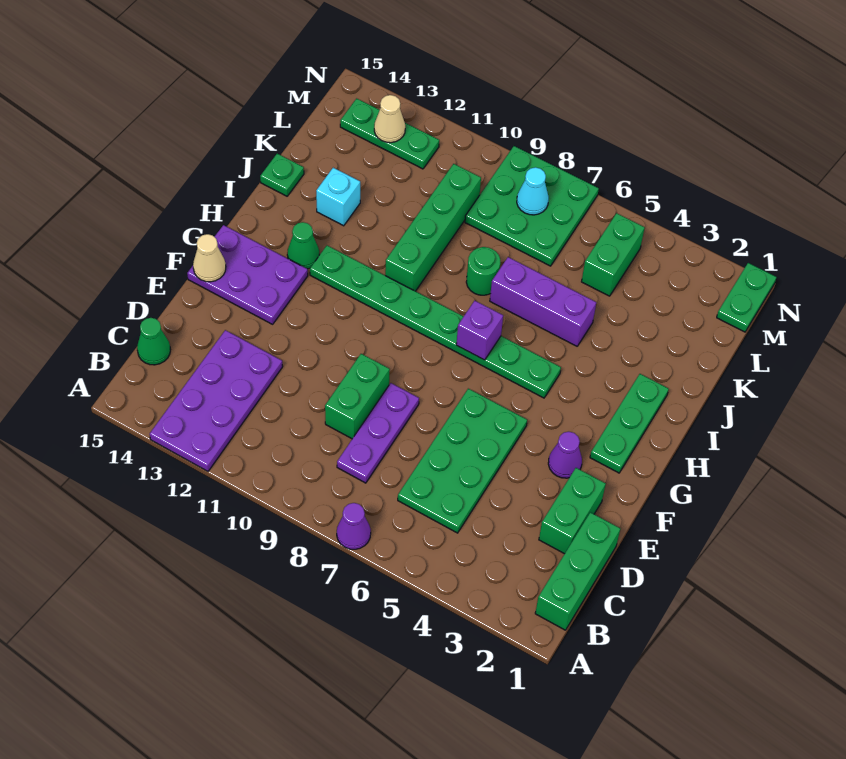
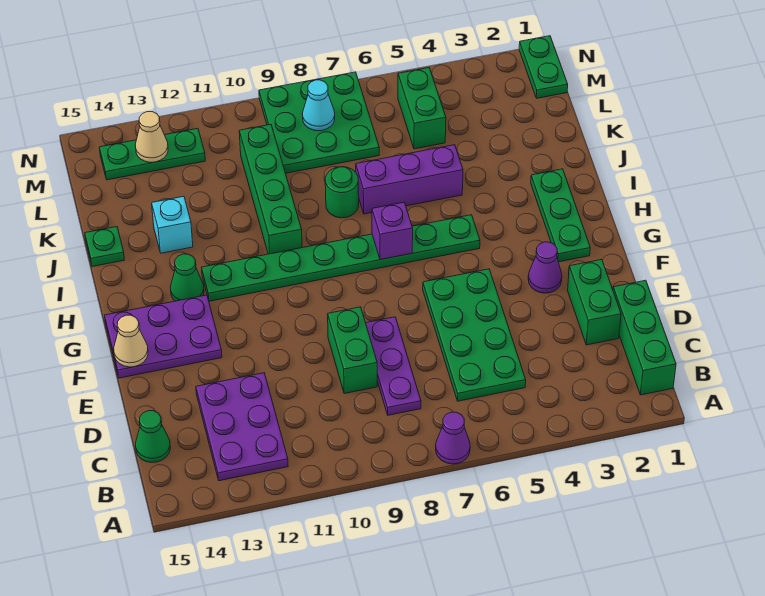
purple 2x4 plate [150,330,283,471] -> purple 2x3 plate [196,373,288,481]

